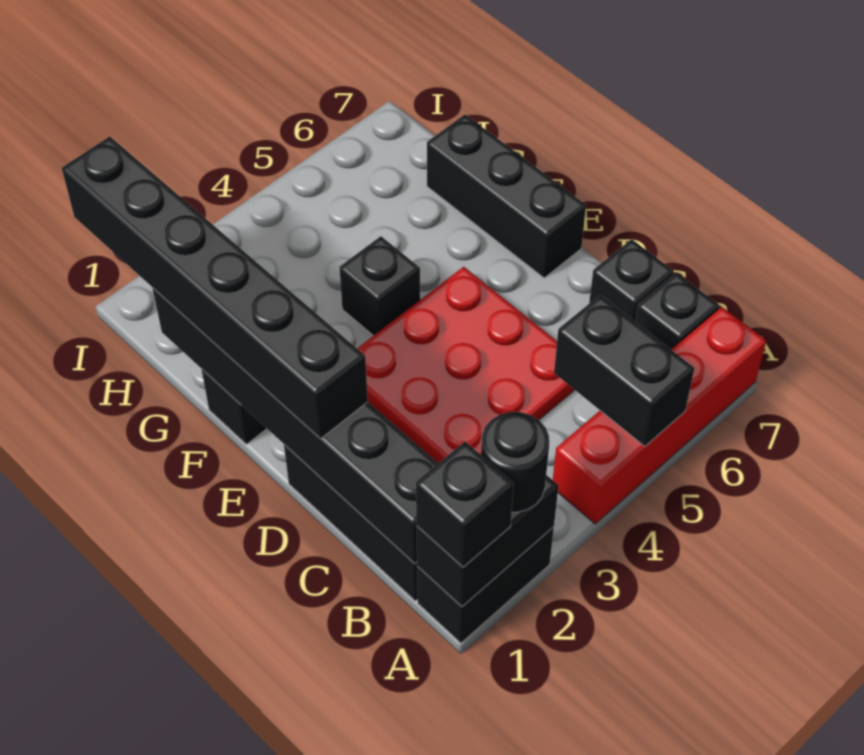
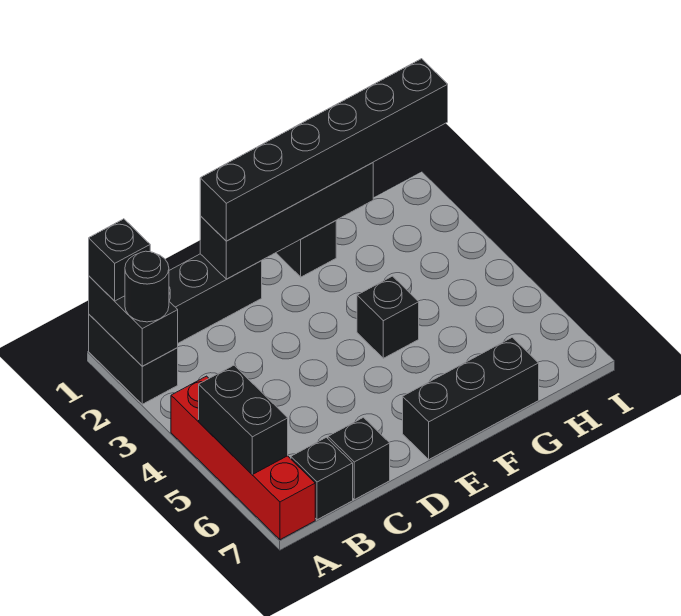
black 1x2 brick [554,295,694,446] -> black 1x2 brick turned to [199,365,288,474]
black 1x6 brick [152,288,438,563] -> black 1x4 brick [200,163,373,279]
red 3x3 plate [357,267,574,463] -> none

